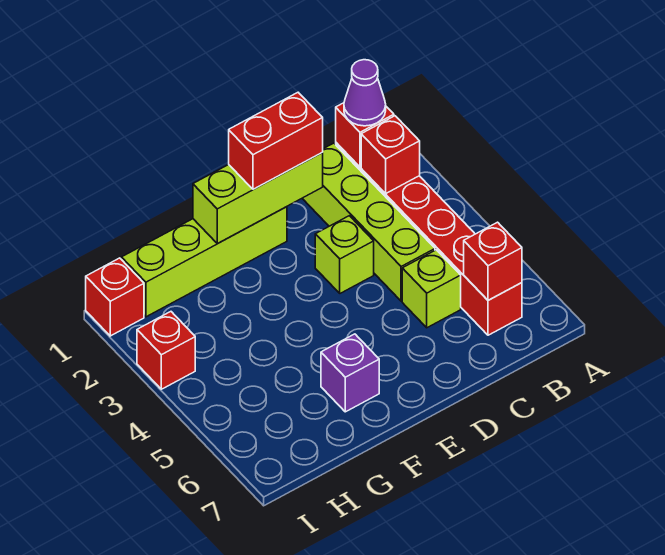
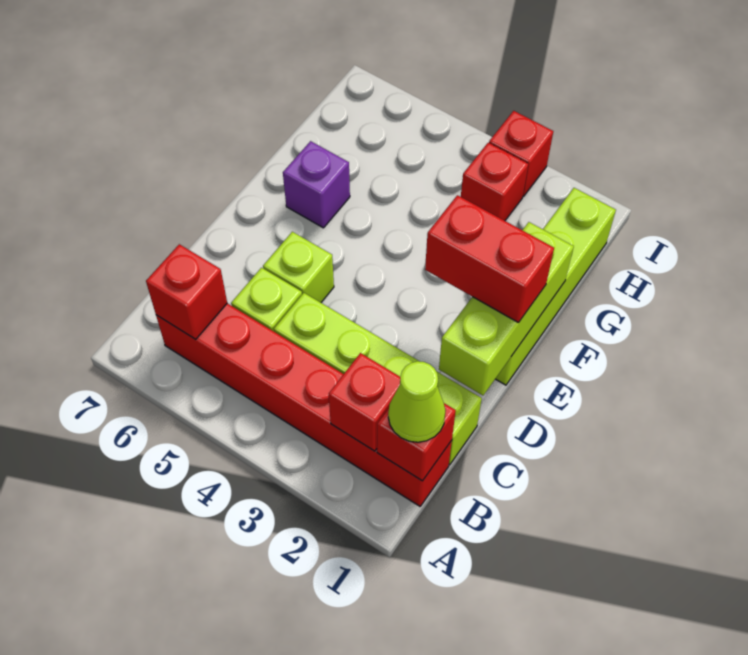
purple 1x1 cone [344,60,386,126] -> lime 1x1 cone [388,361,446,442]
red 1x2 brick [229,93,323,189] -> red 1x2 brick turned to [425,195,554,323]
lime 1x1 brick [315,216,374,293] -> lime 1x1 brick moved to [263,232,334,303]
red 1x1 brick [86,258,144,336] -> red 1x1 brick moved to [461,143,528,221]

